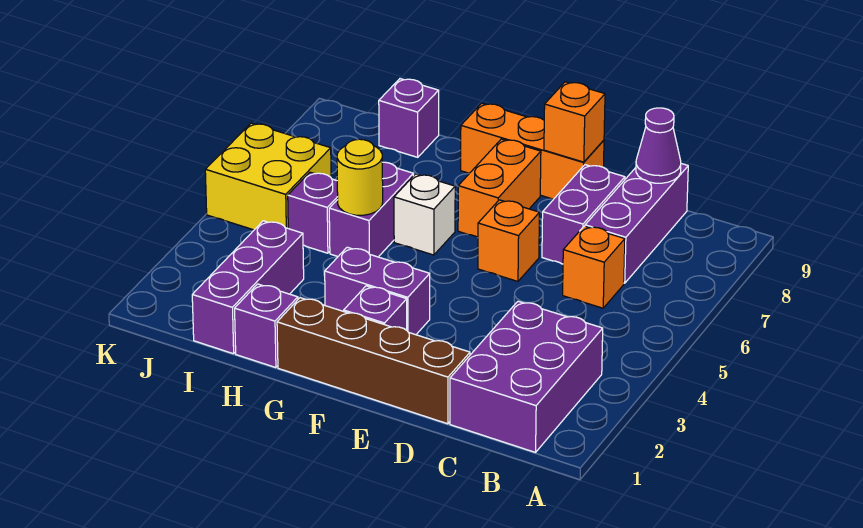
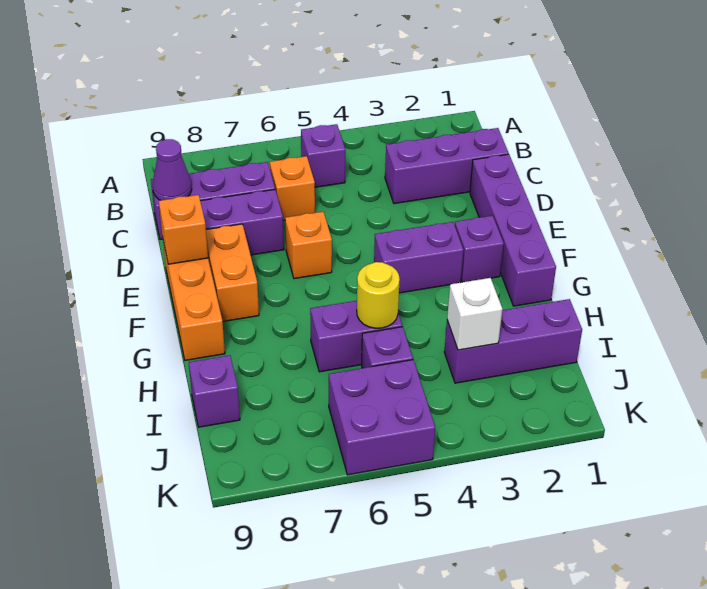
purple 2x3 brick [450,301,603,452] -> purple 1x3 brick [385,128,509,204]
brown 1x4 brick [277,298,470,424] -> purple 1x4 brick [470,154,556,306]
purple 1x2 brick [325,247,430,335] -> purple 1x2 brick turned to [374,222,463,293]
orange 1x2 brick [458,139,541,238] -> orange 1x2 brick turned to [206,224,259,321]
white 1x1 brick [394,174,455,255] -> white 1x1 brick moved to [447,278,502,350]
purple 1x1 brick [235,284,298,368] -> purple 1x1 brick moved to [301,124,345,187]
yellow 2x2 brick [205,123,331,230] -> purple 2x2 brick [329,360,435,475]

